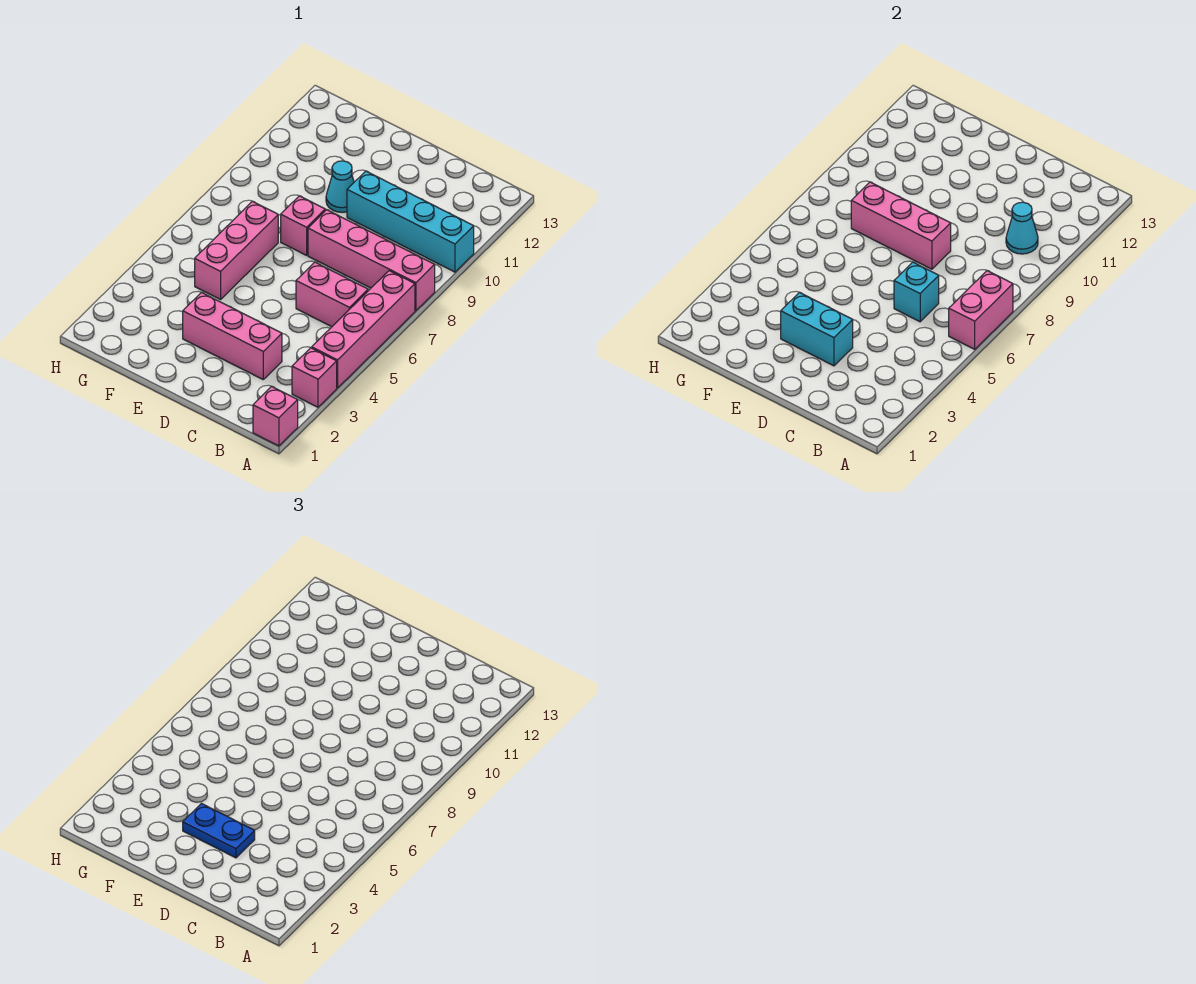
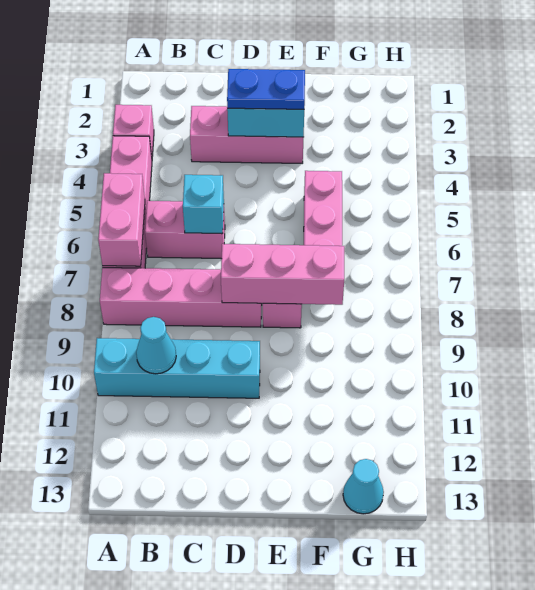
pink 1x1 brick [253,386,298,446] -> none
cyan 1x1 cone [326,161,354,212] -> cyan 1x1 cone moved to [343,459,384,514]

